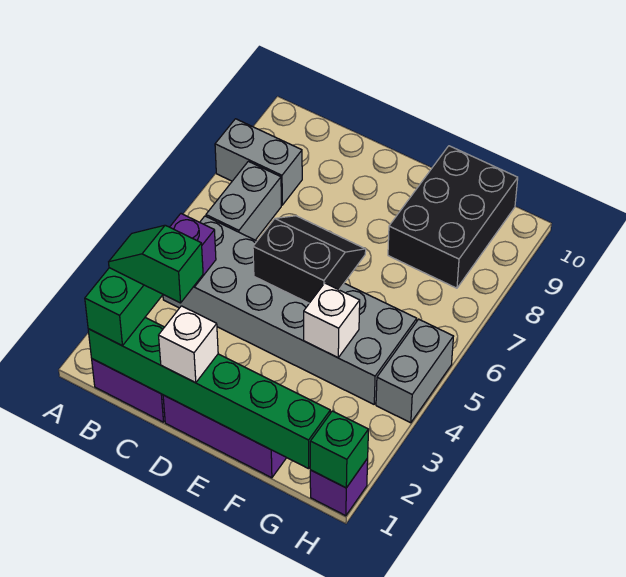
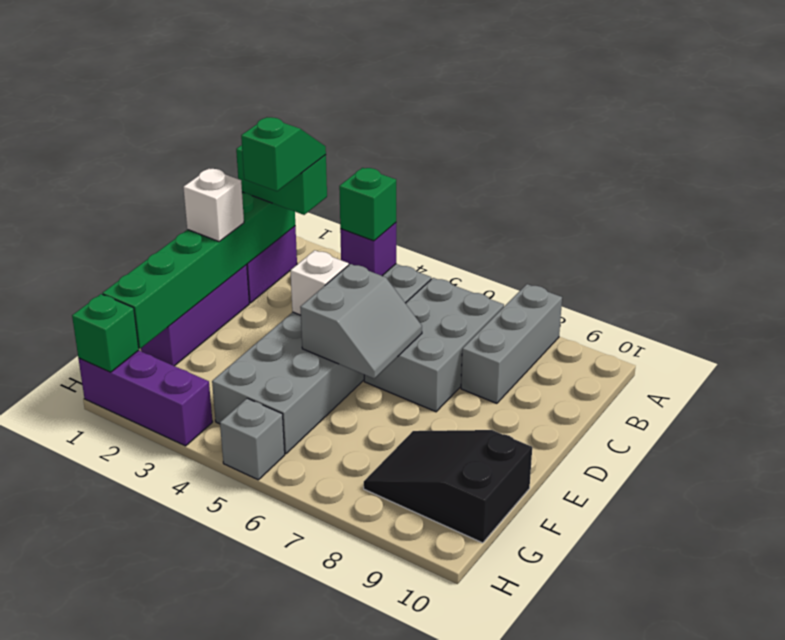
grey 1x2 brick [215,119,302,205] -> grey 1x3 brick [461,284,562,403]
none -> green 1x1 brick [339,168,396,241]
grey 1x2 brick [206,161,281,240] -> grey 2x3 brick [364,278,504,412]
black 2x2 slope [253,216,366,303] -> grey 2x2 slope [300,264,422,378]
white 1x1 brick [304,283,360,358] -> white 1x1 brick moved to [290,250,349,315]
black 2x3 brick [388,146,518,288] -> black 2x3 slope [364,430,532,543]
purple 1x1 brick [310,458,368,516] -> purple 1x3 brick [79,350,212,446]
grey 1x2 brick [376,319,453,423] -> grey 1x1 brick [220,398,285,480]

